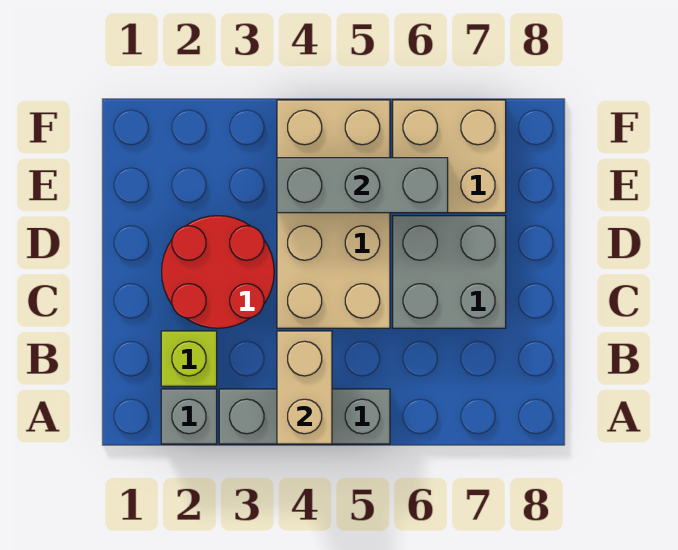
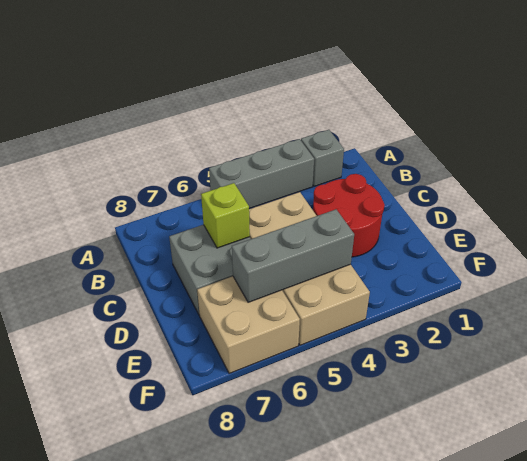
tan 1x2 brick [277,331,332,444] -> none
lime 1x1 brick [161,331,217,386] -> lime 1x1 brick moved to [201,183,250,248]

